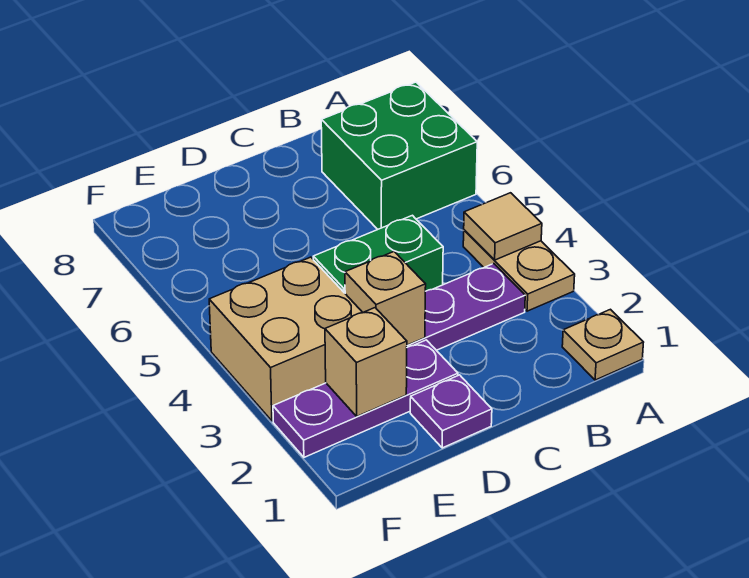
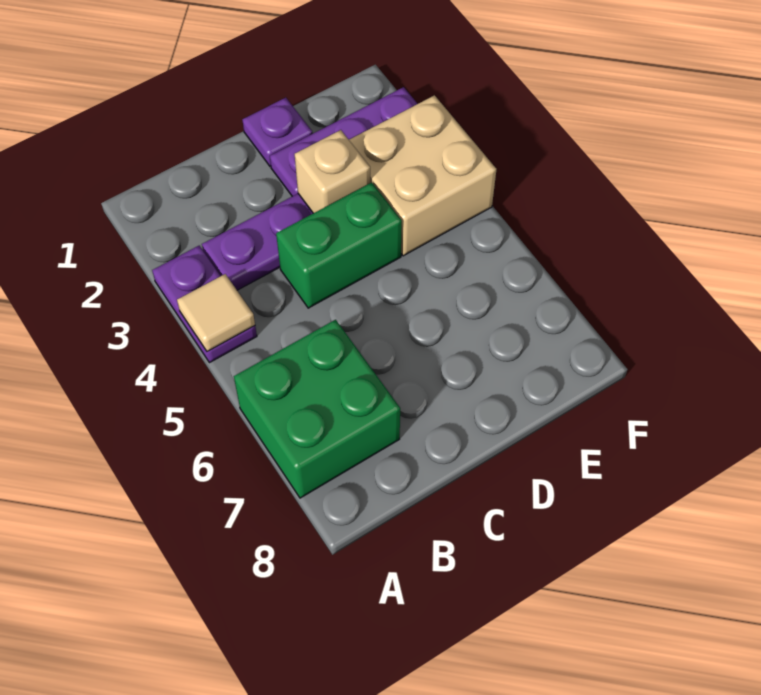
tan 1x1 plate [562,309,644,380] -> none
tan 1x2 plate [463,230,575,311] -> purple 1x2 plate [152,246,257,363]
tan 1x1 brick [325,308,407,416] -> none

